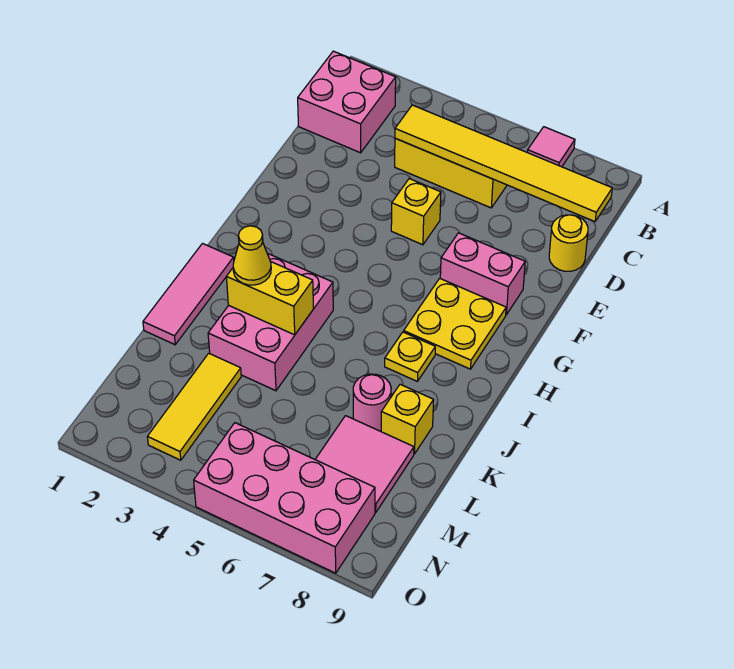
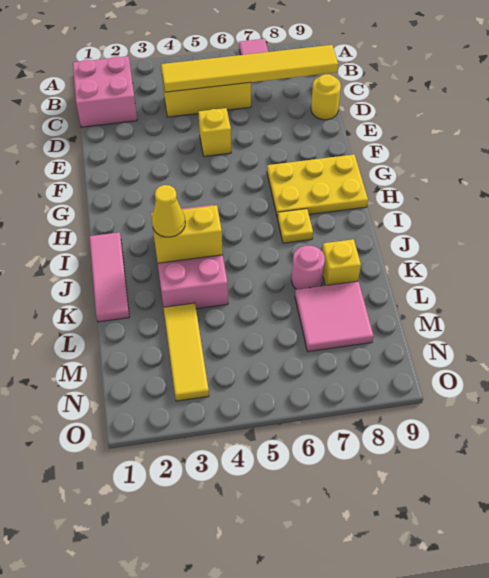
pink 1x2 brick [440,233,525,315] -> none
yellow 2x2 plate [404,278,506,369] -> yellow 2x3 plate [267,154,368,218]
pink 2x4 brick [194,423,375,573] -> none

